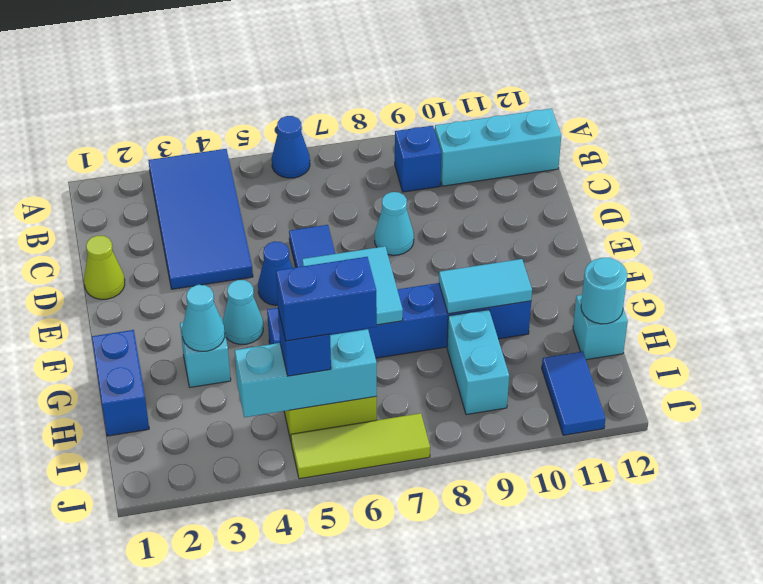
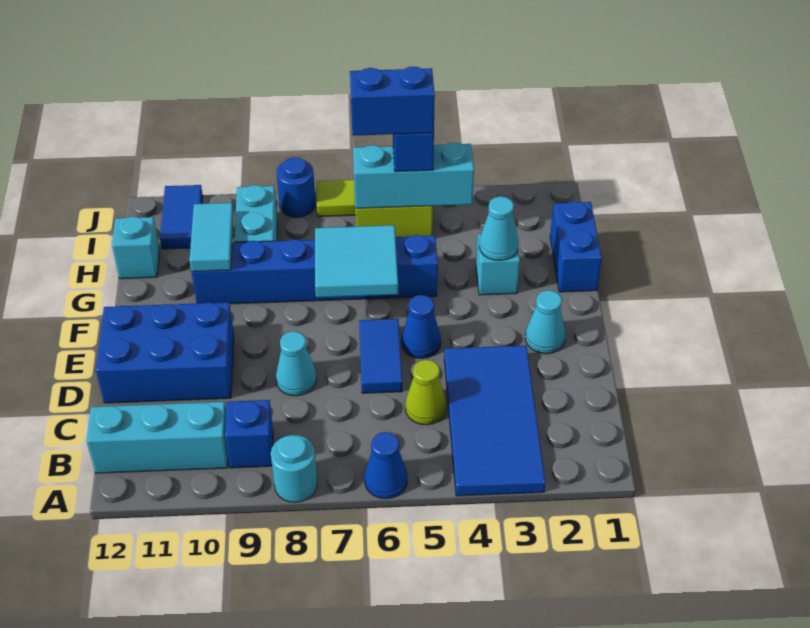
lime 1x1 cone [84,235,125,299] -> lime 1x1 cone moved to [405,360,447,425]
none -> blue 2x3 brick [96,302,234,403]
cyan 1x1 cone [223,280,263,344] -> cyan 1x1 cone moved to [525,290,565,354]
cyan 1x2 tile [439,259,532,314] -> cyan 1x2 tile turned to [190,203,234,271]
cyan 1x1 round brick [581,258,627,324] -> cyan 1x1 round brick moved to [271,435,317,502]
none -> blue 1x1 round brick [276,157,316,217]

